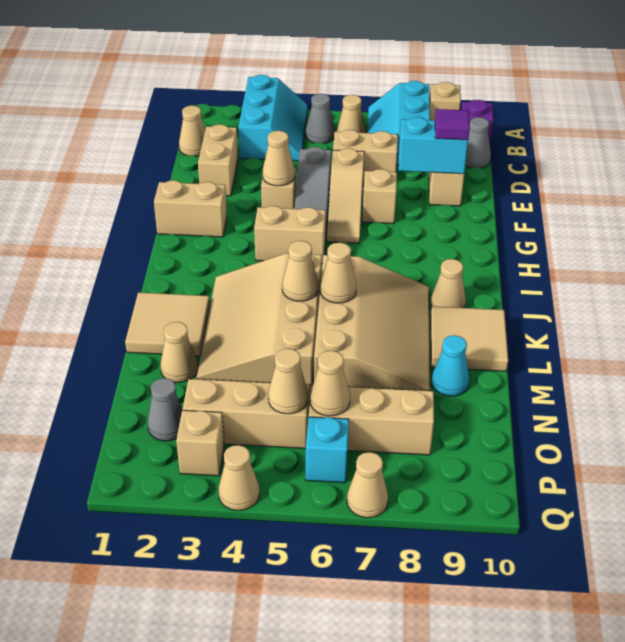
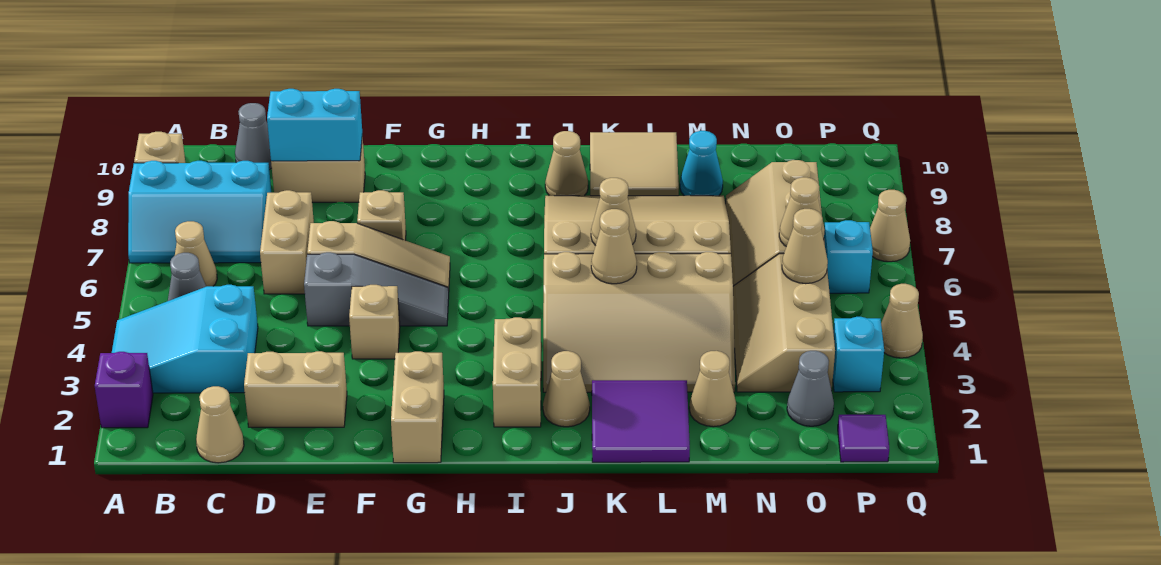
cyan 2x3 slope [238,75,307,161] -> cyan 2x3 slope turned to [112,285,258,393]
purple 1x1 brick [462,100,494,143] -> purple 1x1 brick moved to [95,352,153,428]
cyan 1x2 brick [399,117,468,174] -> cyan 1x2 brick turned to [267,89,362,161]
purple 1x1 tile [435,109,470,140] -> purple 1x1 tile moved to [838,415,889,462]
tan 1x1 cone [263,131,295,186] -> tan 1x1 cone moved to [543,351,590,427]
tan 1x2 brick [254,206,326,264] -> tan 1x2 brick moved to [493,317,541,427]
tan 2x2 tile [125,292,210,356] -> purple 2x2 tile [592,380,690,462]
tan 1x1 brick [176,410,224,476] -> cyan 1x1 brick [833,317,884,392]

